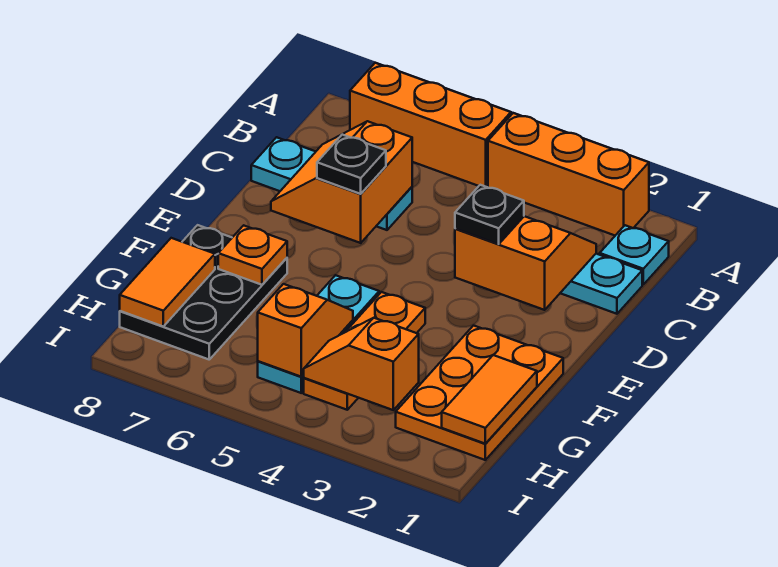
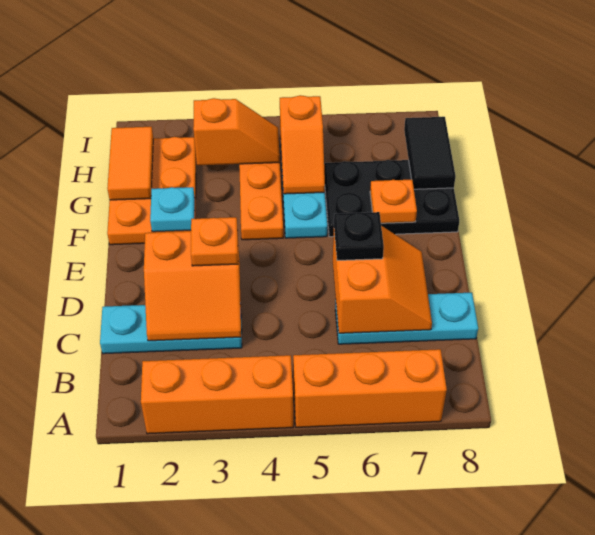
cyan 1x1 plate [600,225,669,284] -> cyan 1x1 plate moved to [150,187,195,232]
black 1x1 plate [455,185,524,244] -> orange 1x1 plate [191,217,238,266]
black 2x3 plate [120,225,287,359] -> black 2x3 plate turned to [324,160,459,237]
orange 1x2 tile [120,238,215,326] -> black 1x2 tile [404,117,456,189]

